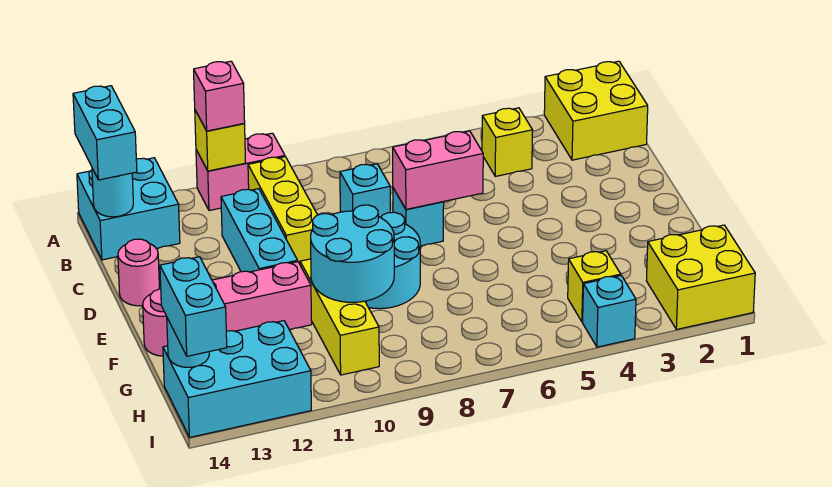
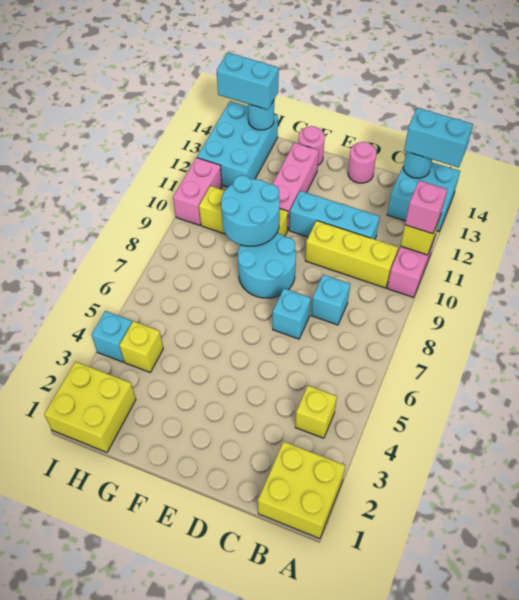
pink 1x2 brick [393,131,483,209] -> pink 1x2 brick moved to [173,158,222,225]

